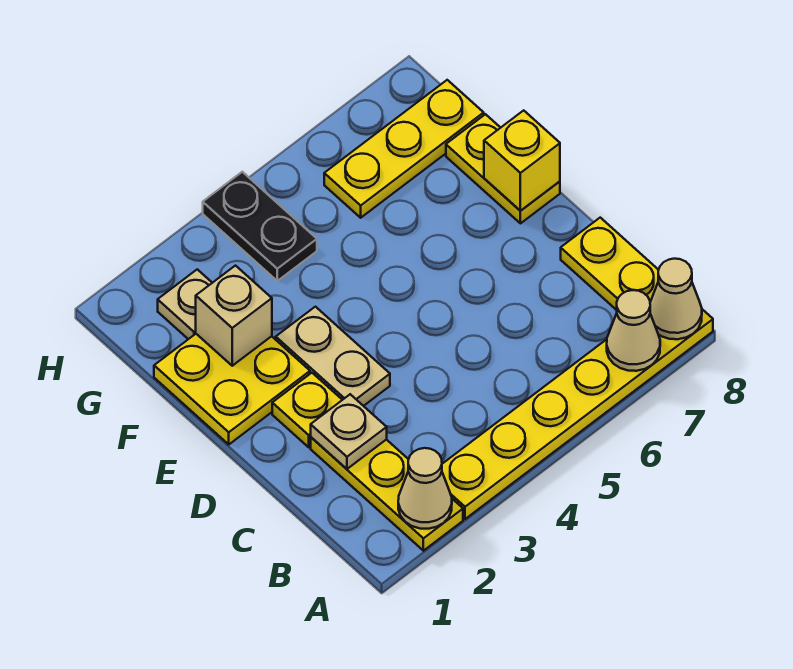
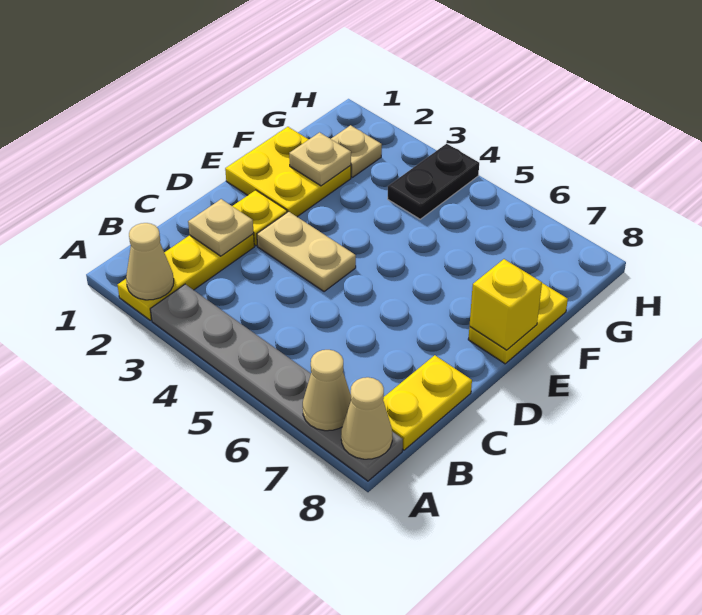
yellow 1x6 plate [442,309,713,519] -> grey 1x6 plate [150,284,403,481]
tan 1x2 plate [276,307,390,406] -> tan 1x2 plate turned to [257,211,356,292]
tan 1x1 brick [196,266,272,366] -> tan 1x1 plate [289,132,351,186]
yellow 1x3 plate [324,80,484,218] -> none

